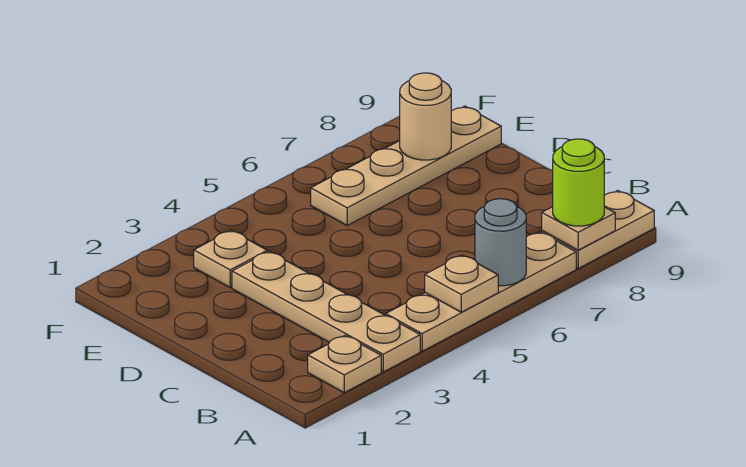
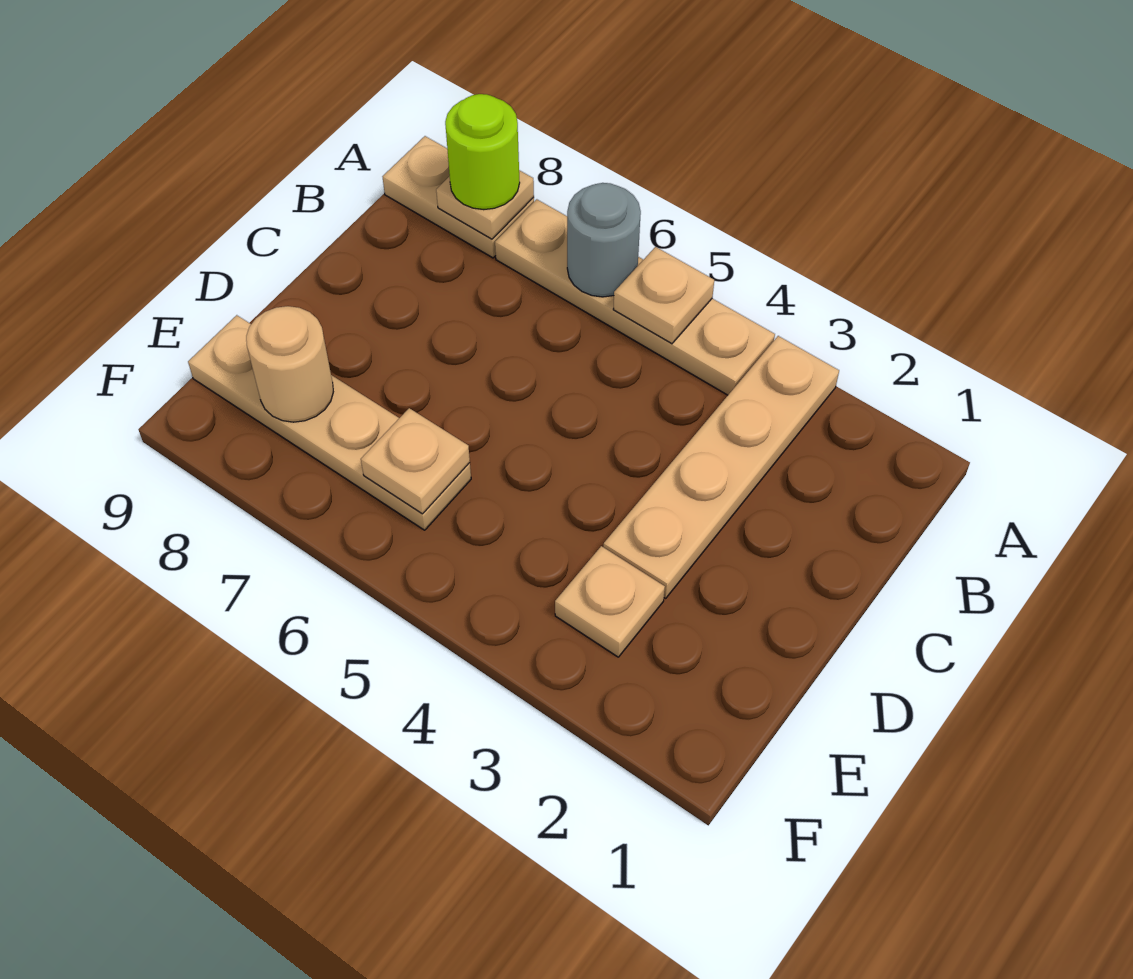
tan 1x1 plate [308,336,381,393] -> tan 1x1 plate moved to [361,408,470,514]

